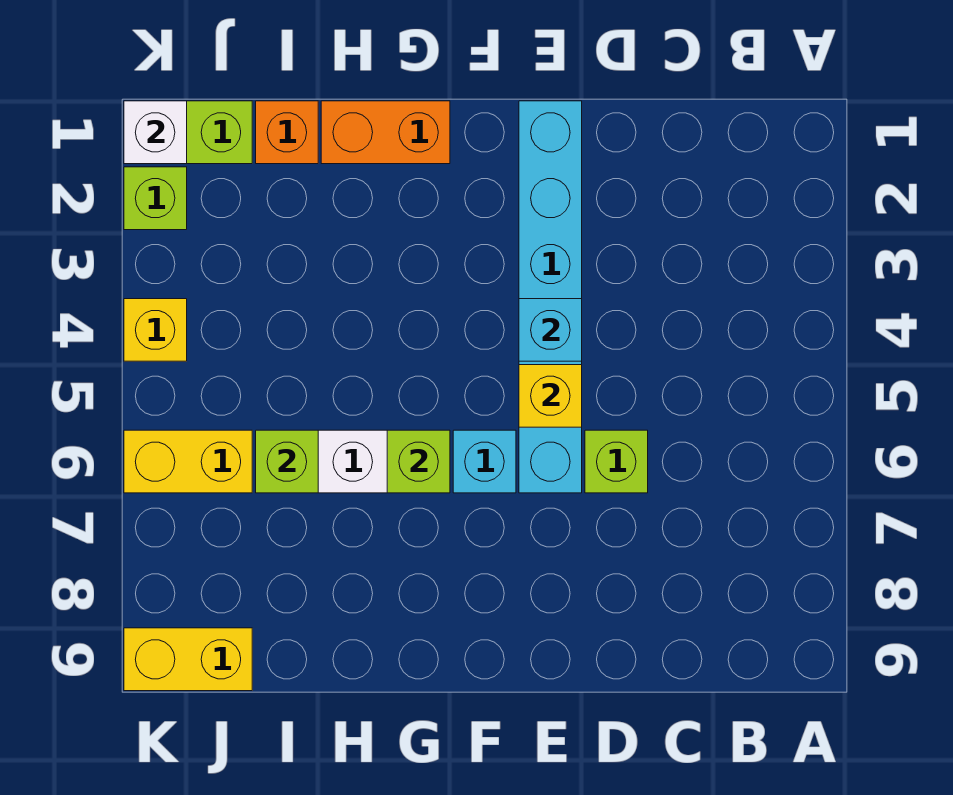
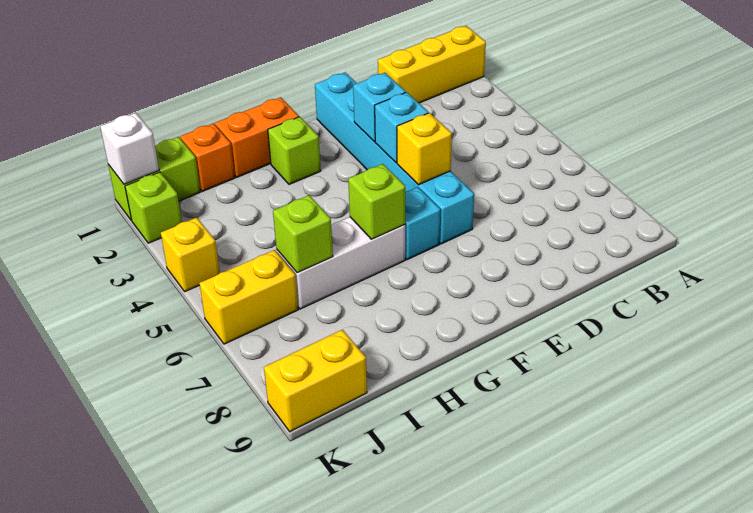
none -> yellow 1x3 brick [378,26,486,103]
lime 1x1 brick [585,430,648,493] -> lime 1x1 brick moved to [268,117,321,184]
none -> cyan 1x1 brick [353,73,406,141]

